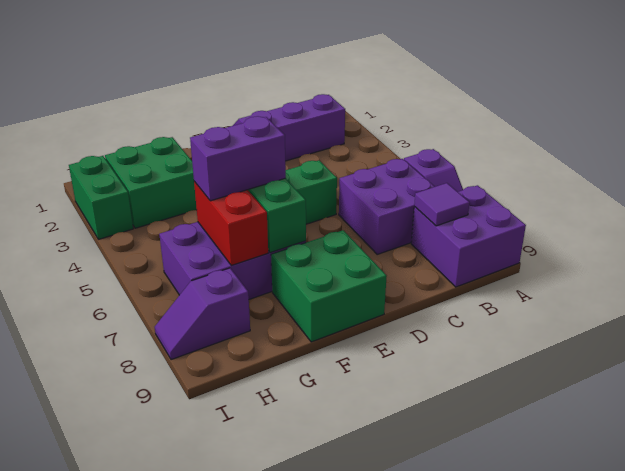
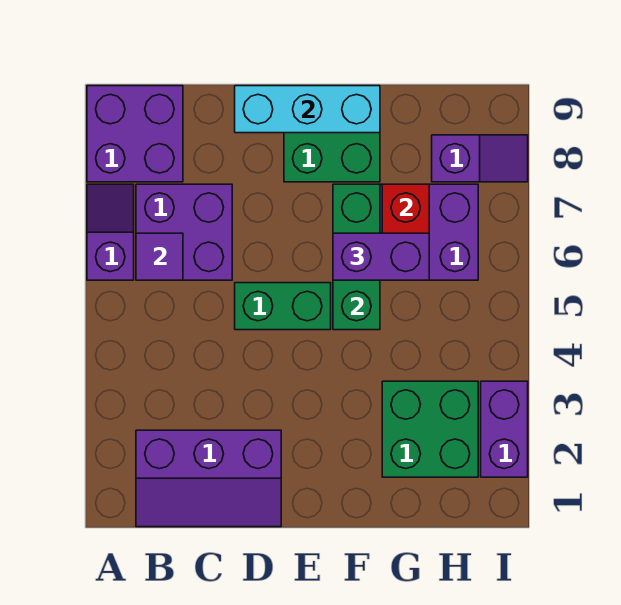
purple 1x1 tile [414,183,470,226] -> purple 1x1 tile moved to [136,233,183,280]
none -> cyan 1x3 brick [235,86,380,133]
green 1x2 brick [69,156,133,239] -> purple 1x2 brick [481,381,528,477]

